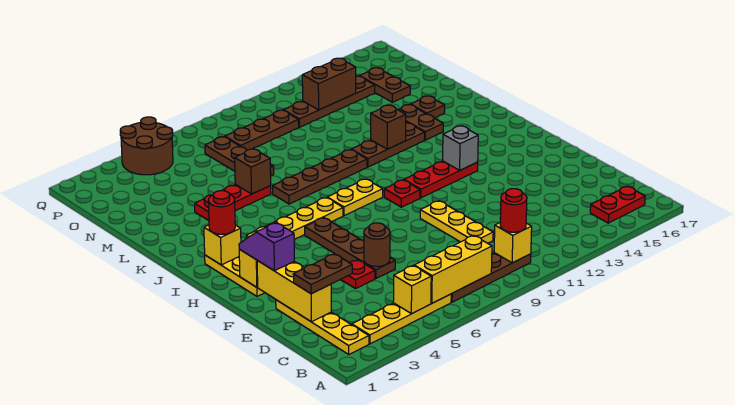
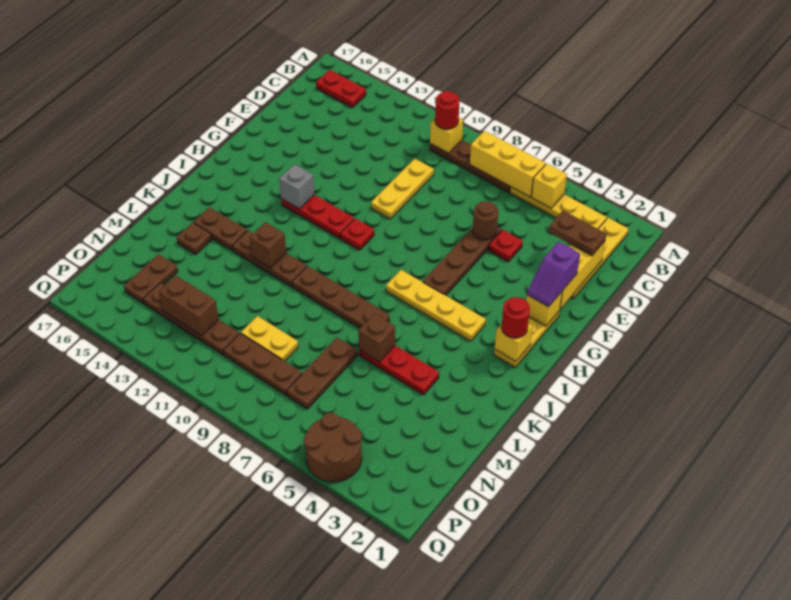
yellow 1x2 plate [327,179,383,216] -> yellow 1x2 plate moved to [241,316,298,361]
brown 1x2 plate [399,105,443,140] -> brown 1x2 plate turned to [194,207,247,251]

